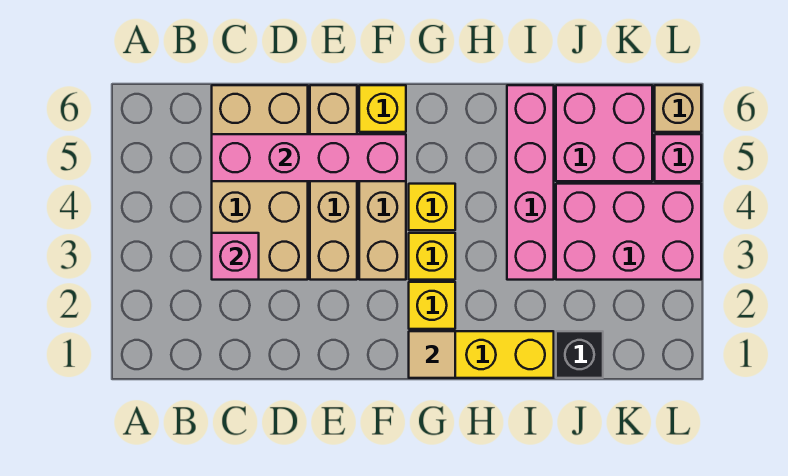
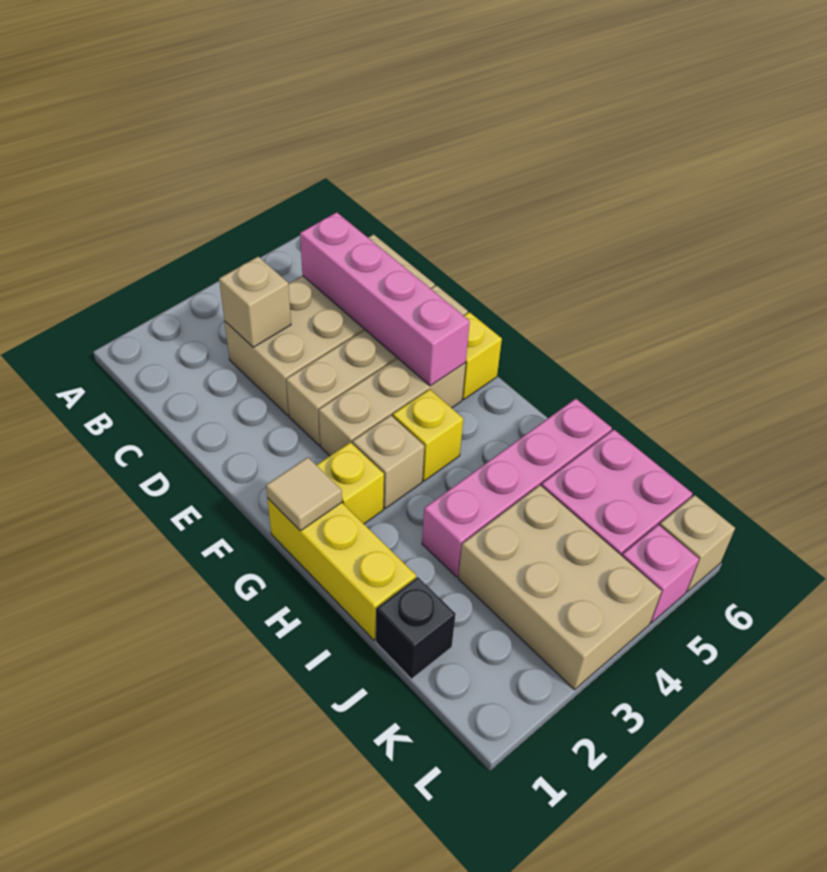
pink 1x1 brick [212,233,259,280] -> tan 1x1 brick [219,256,291,347]
yellow 1x1 brick [409,233,455,280] -> tan 1x1 brick [353,415,424,509]
pink 2x3 brick [556,184,701,280] -> tan 2x3 brick [458,485,662,690]

